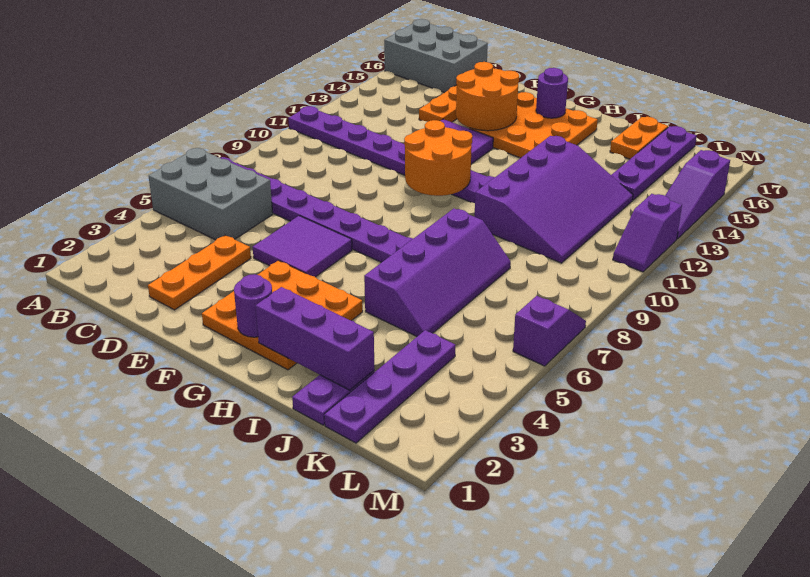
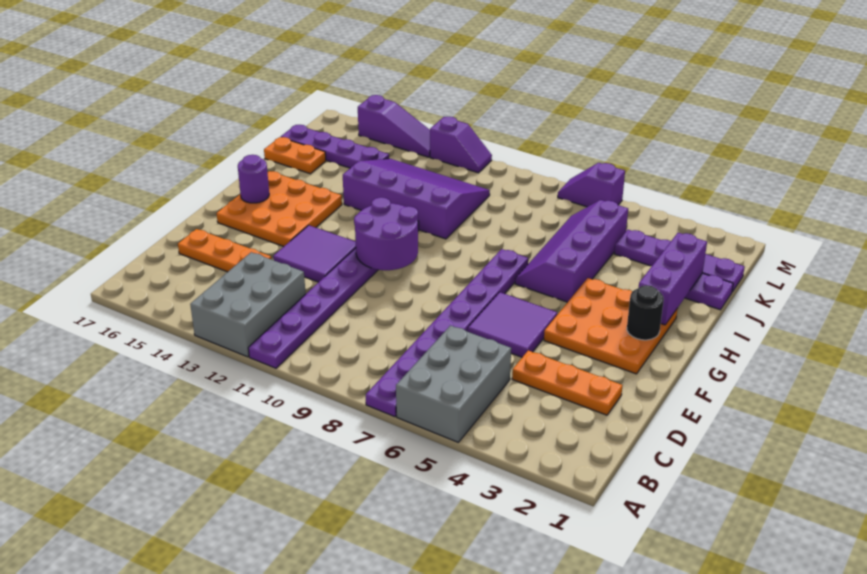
grey 2x3 brick [384,19,488,93] -> grey 2x3 brick moved to [190,252,306,357]
orange 2x2 round brick [456,62,519,131] -> none
orange 2x2 round brick [404,120,473,196] -> purple 2x2 round brick [354,197,418,270]
purple 1x1 round brick [234,274,272,337] -> black 1x1 round brick [627,285,664,340]
purple 2x4 slope [364,209,511,336] -> purple 2x4 slope turned to [515,200,628,302]

